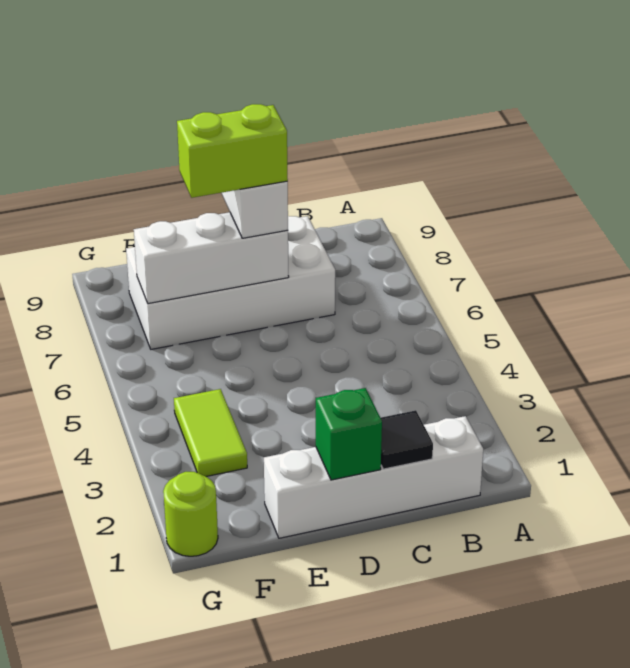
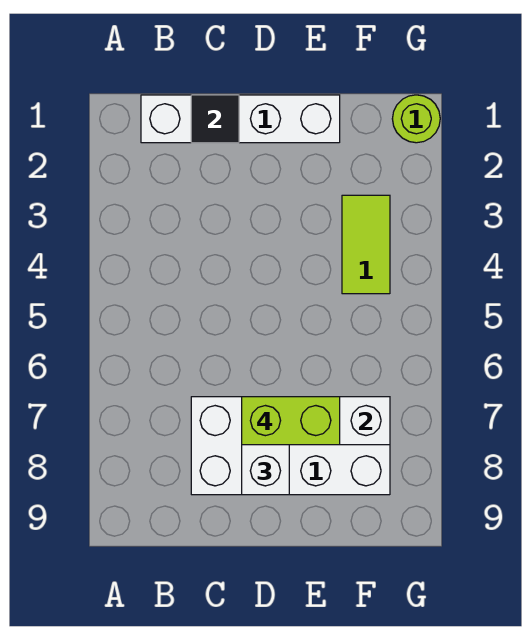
green 1x1 brick [316,388,382,480] -> none

